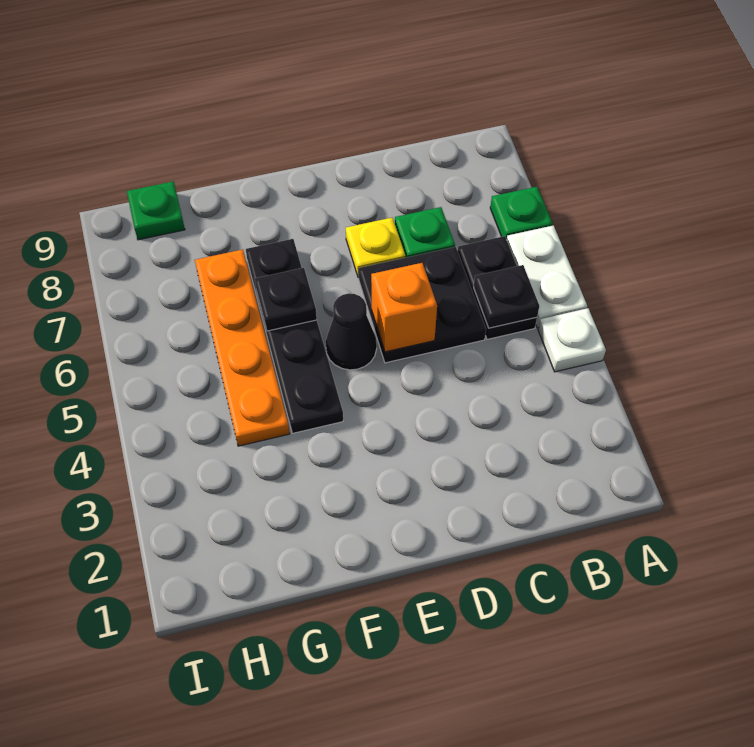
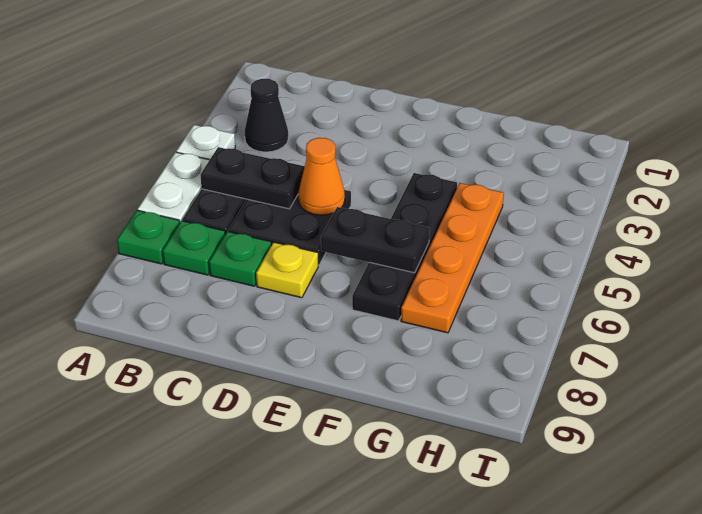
black 1x1 plate [474,265,539,328] -> black 1x2 plate [200,147,305,209]
orange 1x1 brick [371,263,437,352] -> orange 1x1 cone [298,138,345,215]
black 1x1 cone [326,293,377,370] -> black 1x1 cone moved to [245,79,288,152]
black 1x1 plate [255,268,317,331] -> black 1x2 plate [321,207,430,273]
green 1x1 plate [127,181,185,240] -> green 1x1 plate moved to [163,221,225,275]

